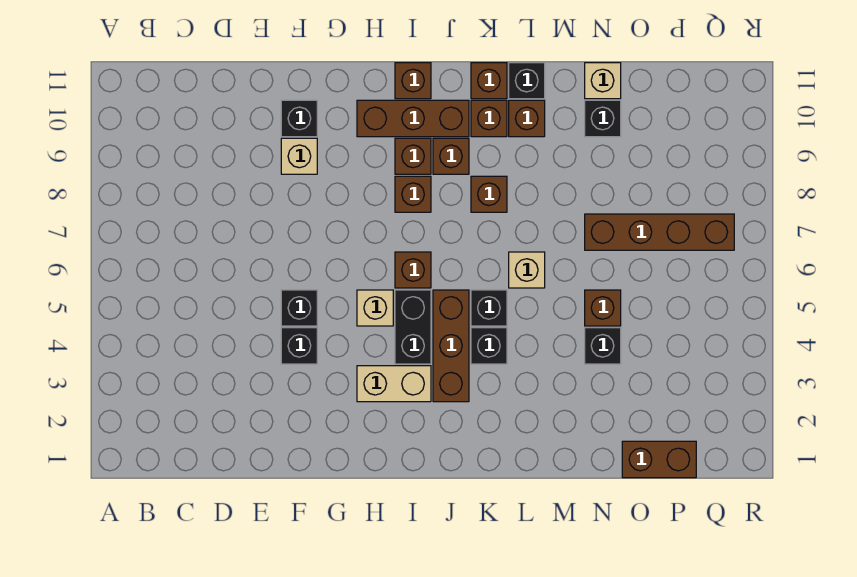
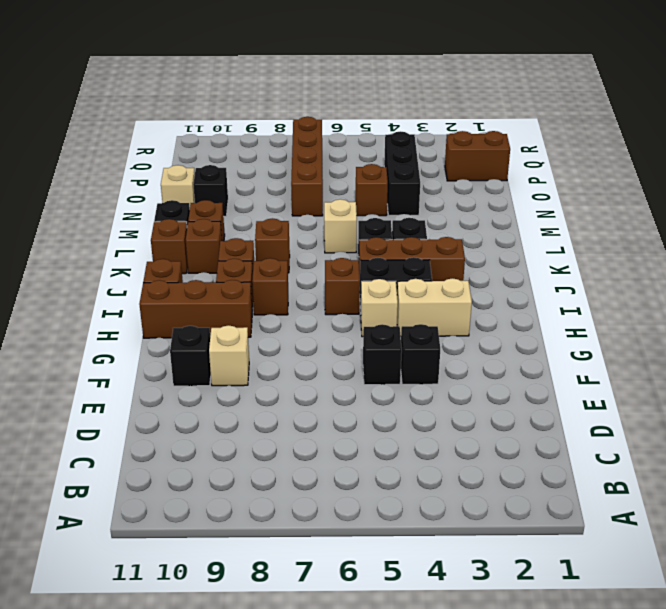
tan 1x2 brick [357,366,431,402] -> tan 1x2 brick turned to [397,278,472,336]
brown 1x3 brick [357,100,469,137] -> brown 1x3 brick turned to [139,280,252,338]
black 1x1 brick [585,328,621,364] -> black 1x3 brick [384,131,420,215]
brown 1x2 brick [622,441,696,478] -> brown 1x2 brick turned to [445,131,510,181]

